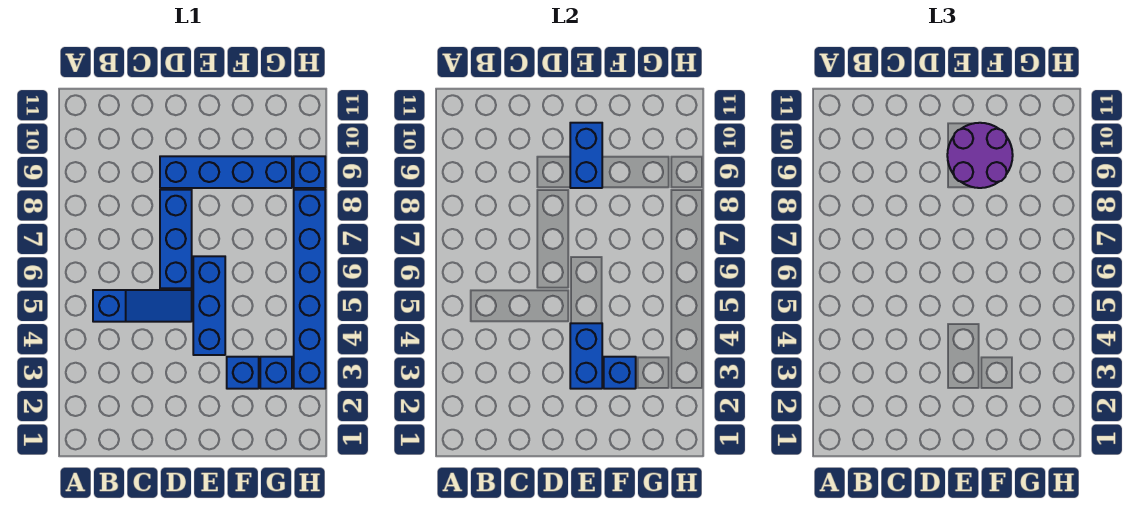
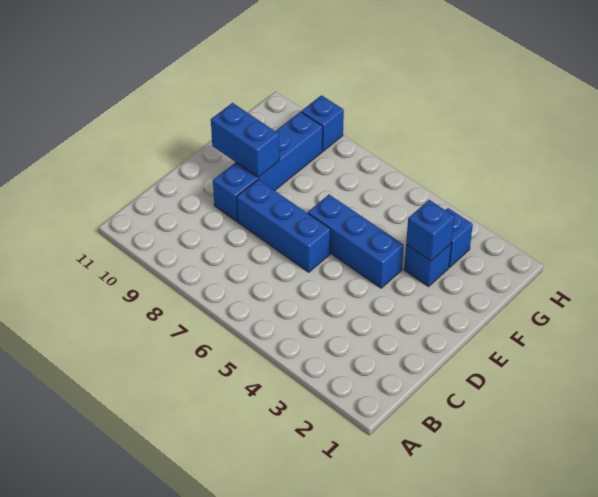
blue 1x3 slope [93,290,192,322] -> none
blue 1x2 brick [570,323,602,389] -> none
purple 2x2 round brick [947,123,1013,188] -> none
blue 1x6 brick [294,190,325,389] -> none

